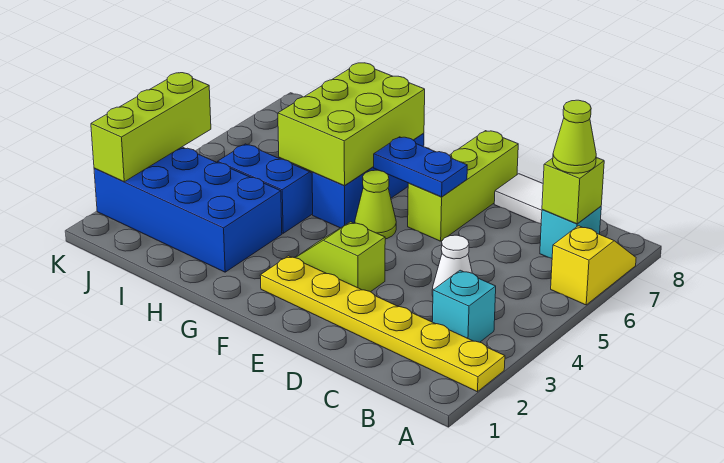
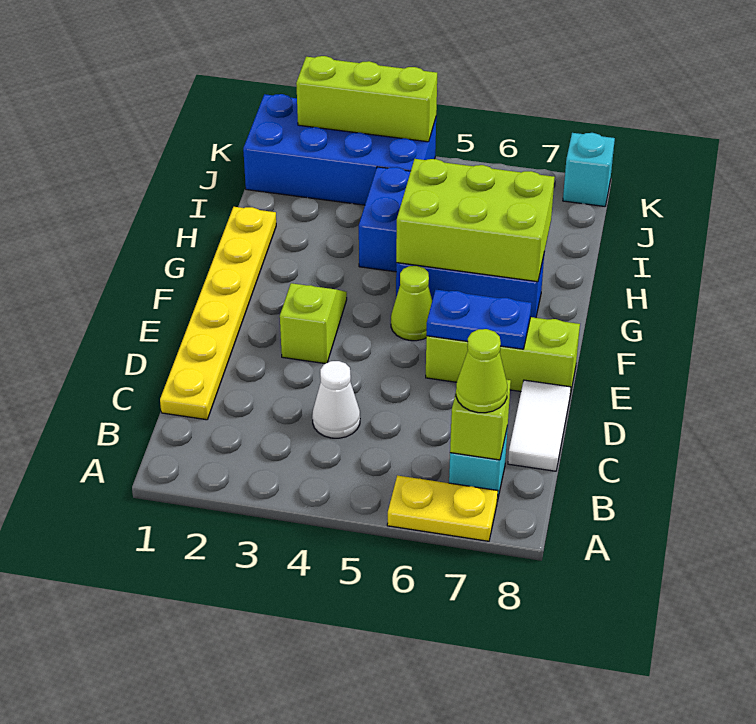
yellow 1x6 plate [260,256,505,392] -> yellow 1x6 plate moved to [160,207,276,420]
yellow 1x2 slope [551,226,636,305] -> yellow 1x2 plate [387,475,498,541]
cyan 1x1 brick [432,270,496,342] -> cyan 1x1 brick moved to [563,133,615,206]
blue 1x2 plate [374,137,467,197] -> blue 1x2 plate turned to [427,290,532,349]
blue 2x4 brick [94,147,282,272] -> blue 2x4 brick turned to [243,94,436,205]

